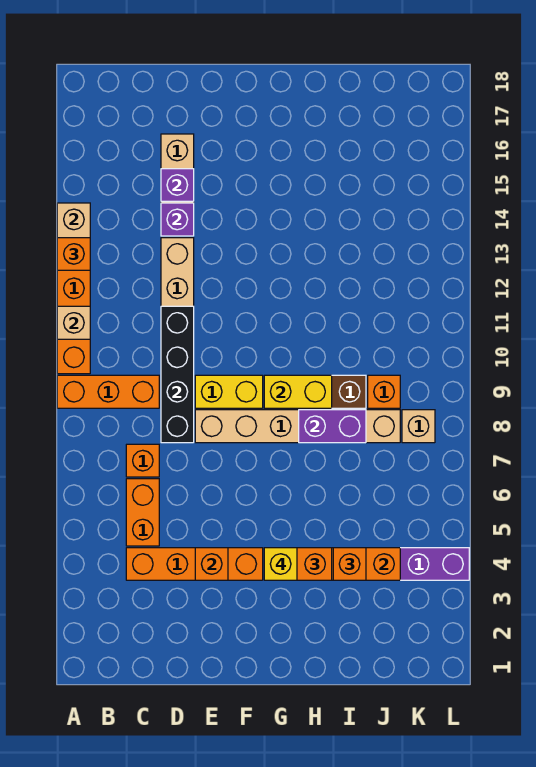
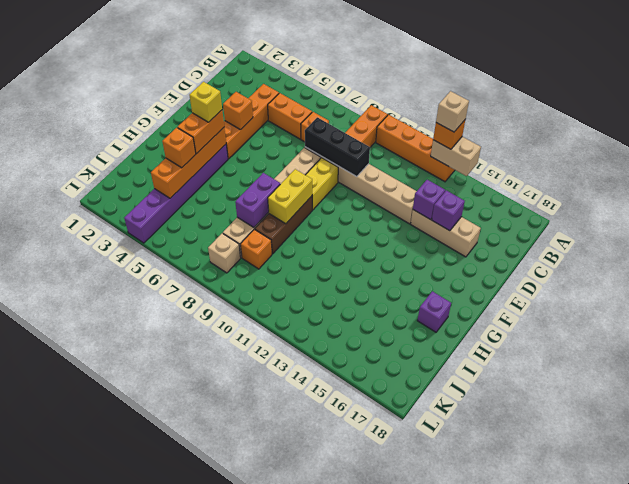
tan 1x1 brick [57,306,90,339] -> tan 1x1 brick moved to [436,91,469,132]
black 1x4 brick [161,306,194,443] -> black 1x3 brick [305,117,370,177]
none -> purple 1x1 brick [417,291,451,332]

